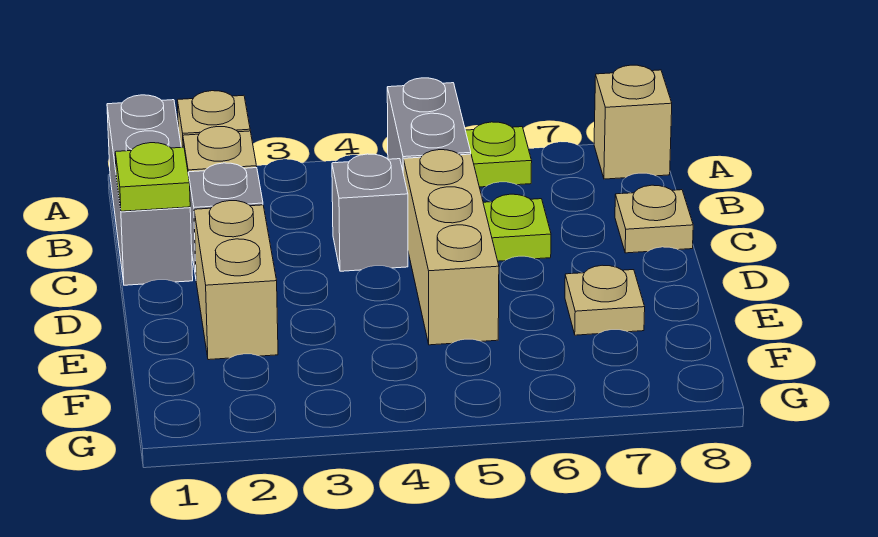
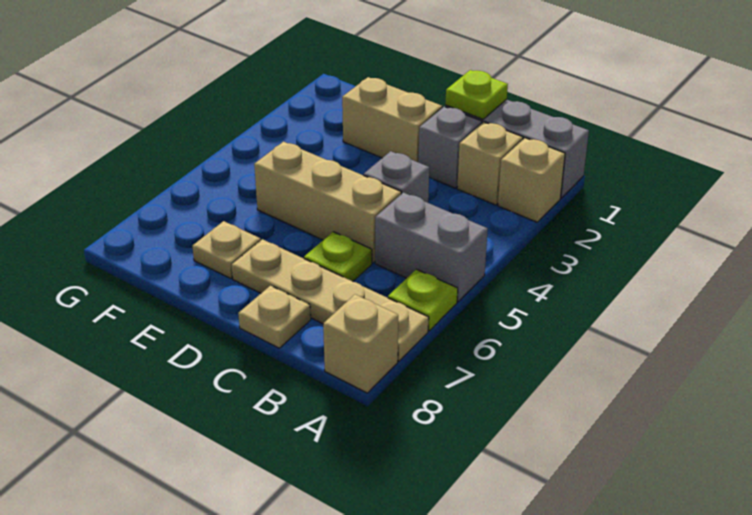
none -> tan 1x4 plate [232,239,429,361]

